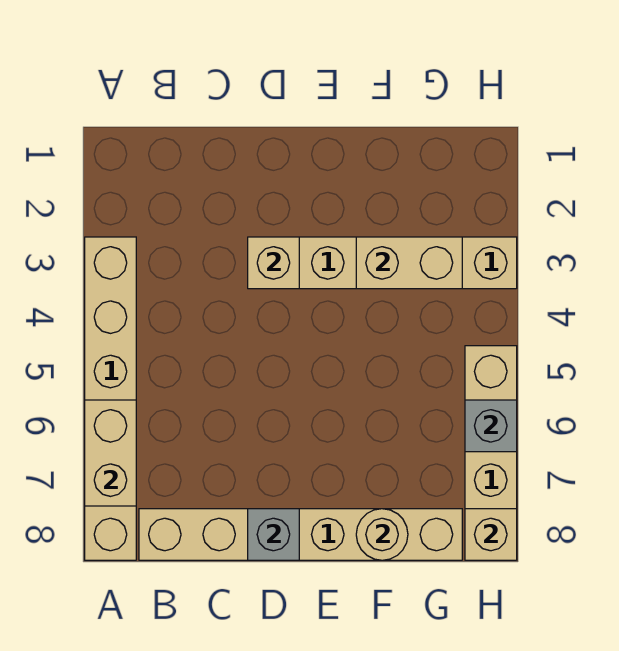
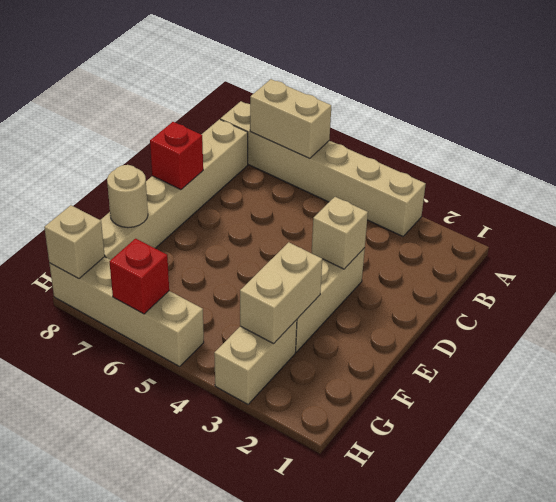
grey 1x1 brick [248,509,299,560] -> red 1x1 brick [150,122,203,190]
grey 1x1 brick [465,400,517,452] -> red 1x1 brick [109,239,169,314]

